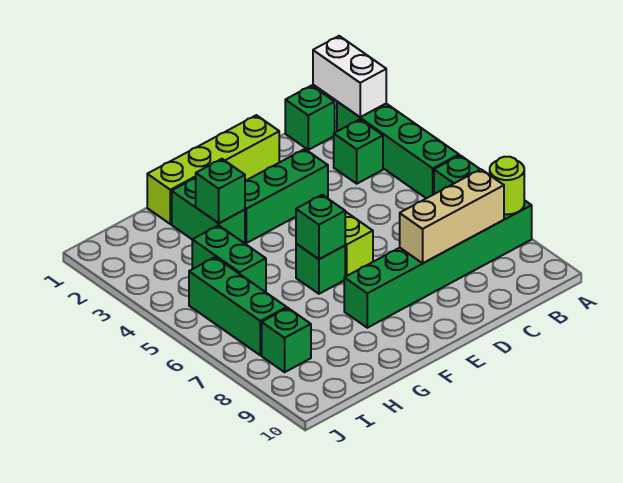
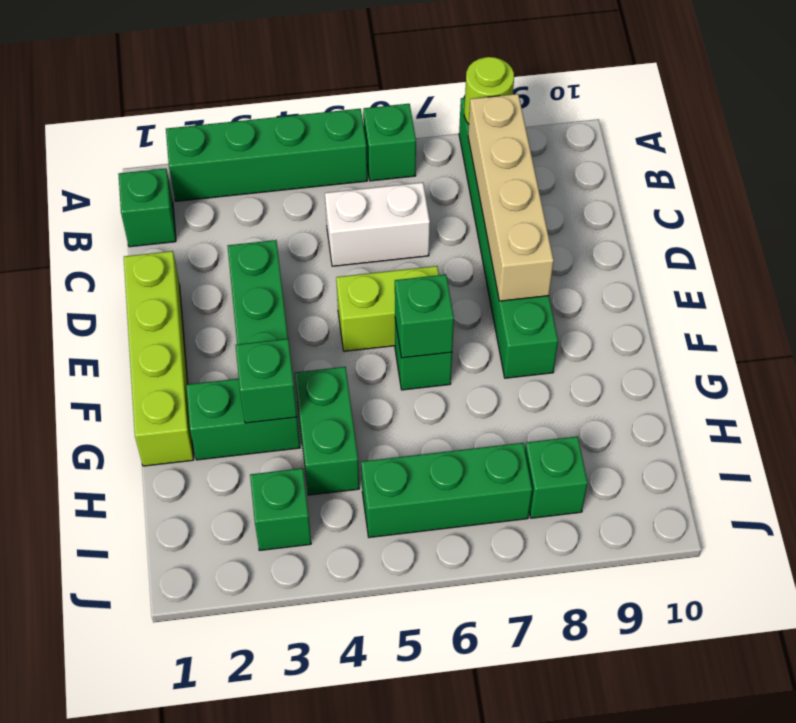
white 1x2 brick [313,36,386,117] -> white 1x2 brick moved to [325,182,430,266]
green 1x1 brick [334,120,383,184] -> green 1x1 brick moved to [250,468,311,550]
tan 1x3 brick [400,169,504,263] -> tan 1x4 brick [468,94,554,301]
green 1x2 brick [192,225,266,292] -> green 1x2 brick turned to [295,367,359,495]

